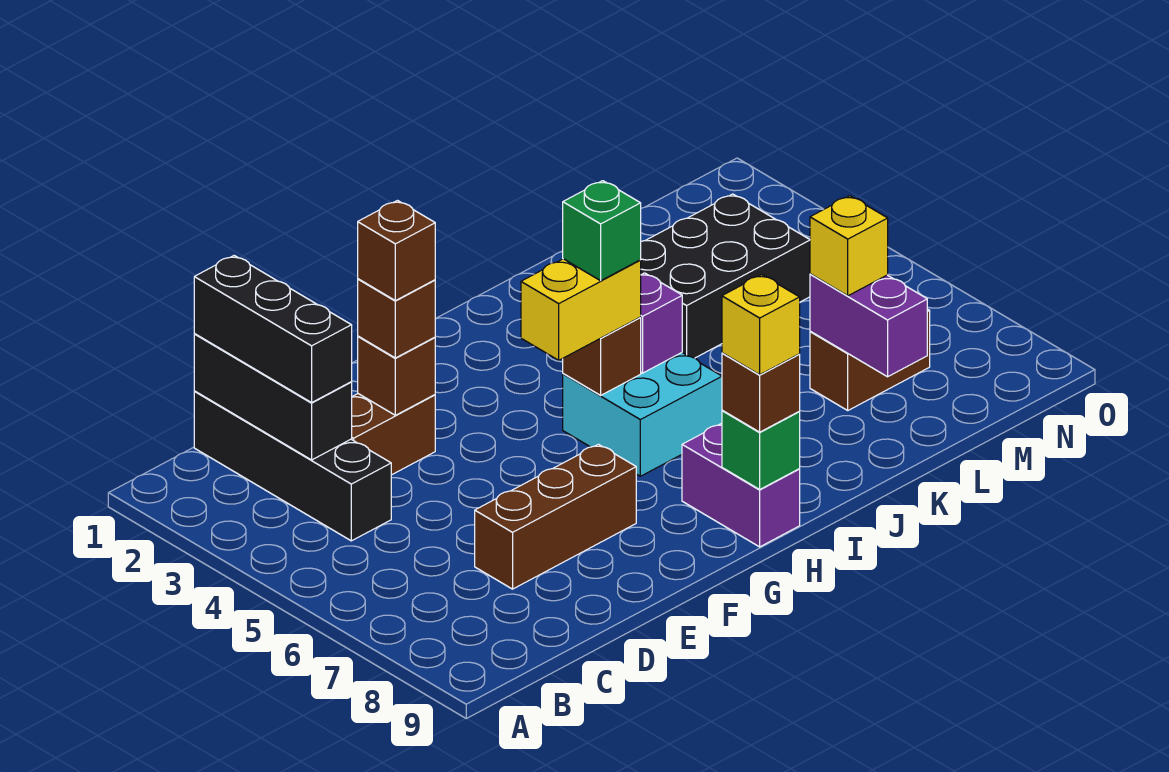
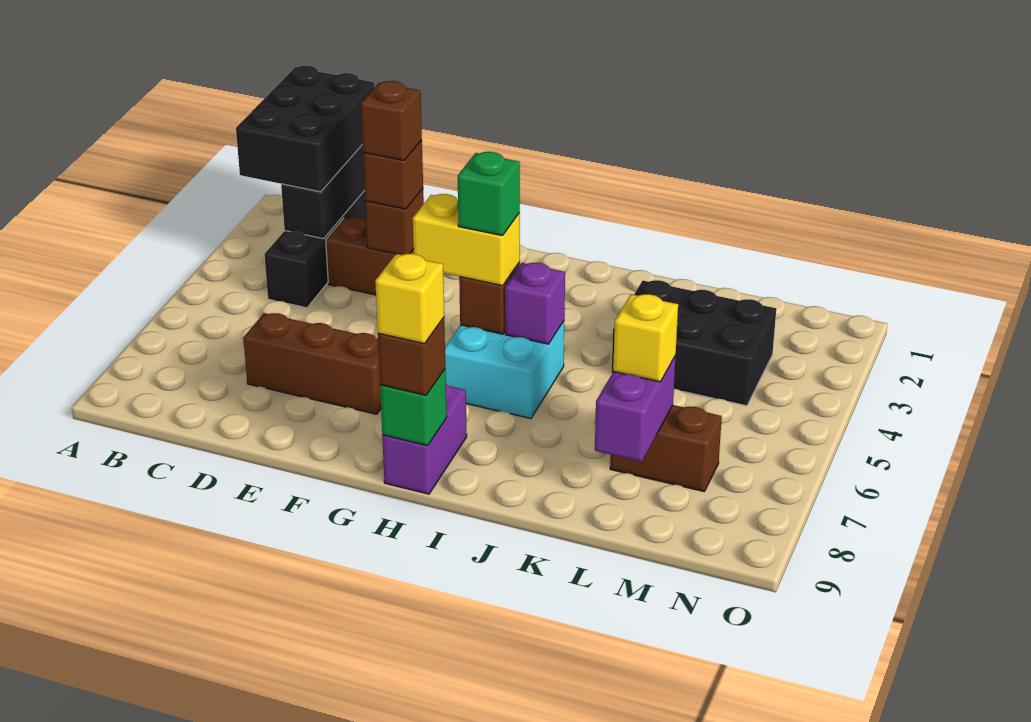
black 1x3 brick [194,256,352,403] -> black 2x3 brick [236,66,375,192]

